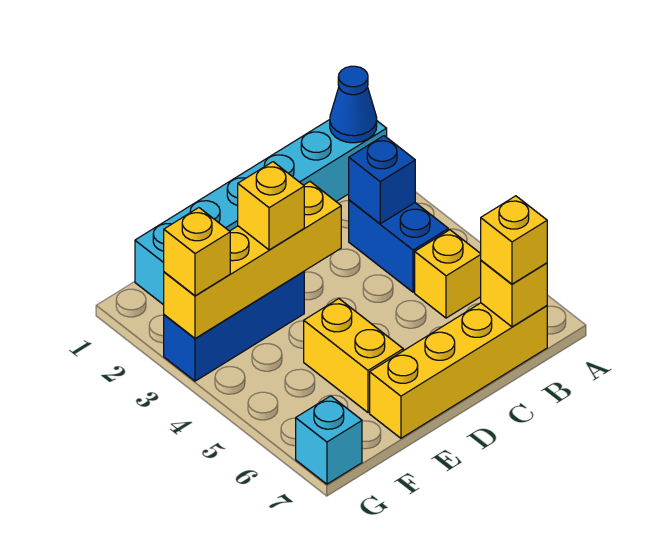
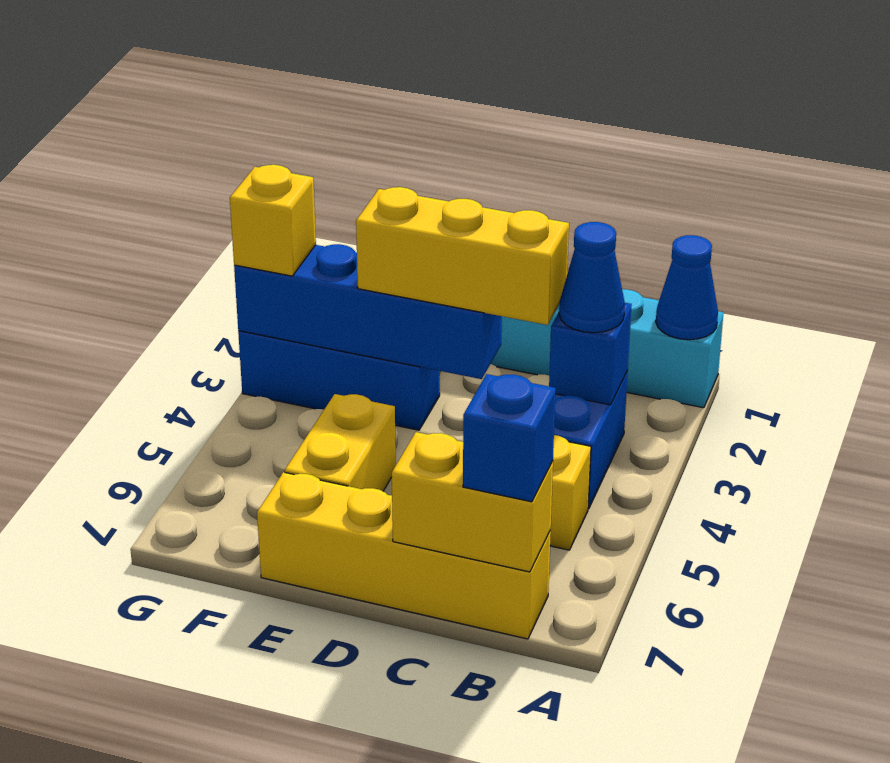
none -> blue 1x1 cone [559,222,625,333]
yellow 1x1 brick [481,261,547,327] -> yellow 1x2 brick [392,432,553,572]
yellow 1x1 brick [481,196,547,284] -> blue 1x1 brick [463,374,556,502]
yellow 1x4 brick [164,182,341,338] -> blue 1x4 brick [234,244,502,379]
yellow 1x1 brick [238,162,304,250] -> yellow 1x3 brick [356,187,569,325]
cyan 1x1 brick [296,396,362,484] -> none

